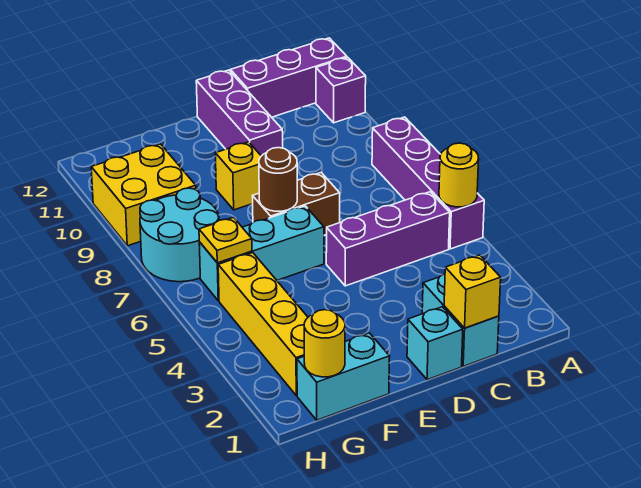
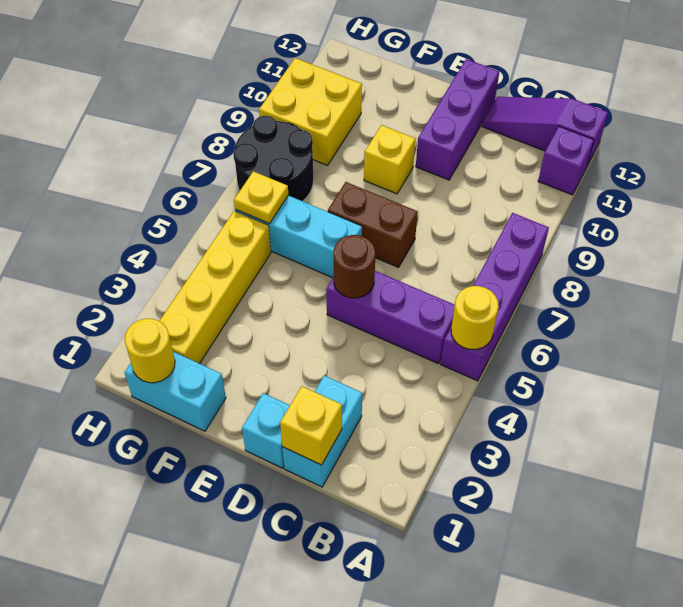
purple 1x3 brick [230,38,347,117] -> purple 1x3 slope [482,97,608,166]
brown 1x1 round brick [259,148,297,211] -> brown 1x1 round brick moved to [334,235,375,298]
cyan 2x2 round brick [140,188,219,282] -> black 2x2 round brick [233,116,313,201]

